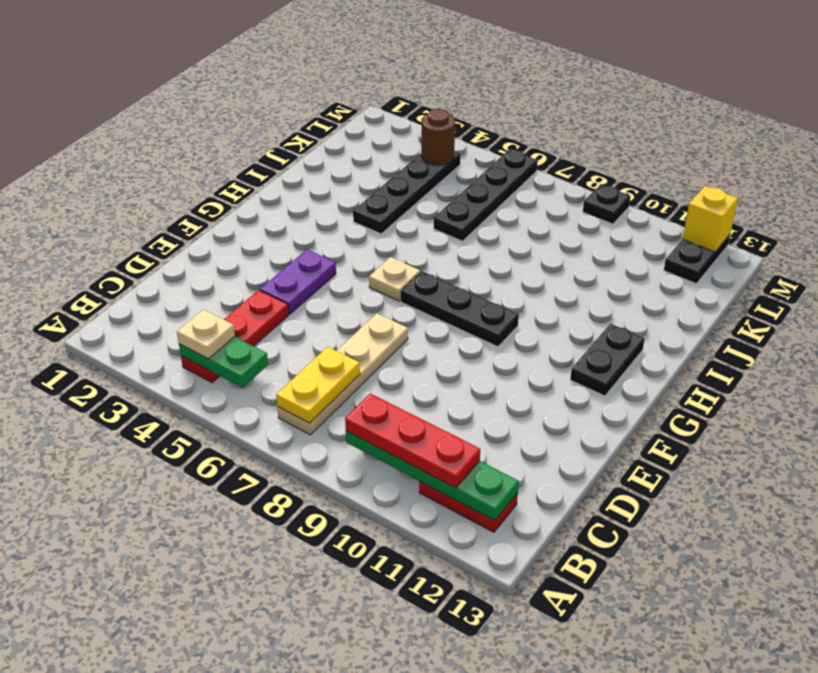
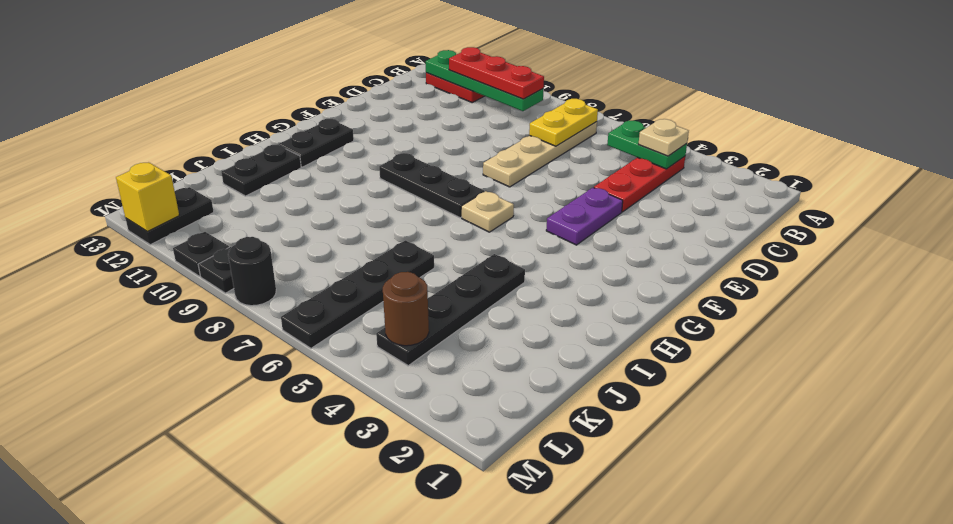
none -> black 1x2 plate [221,145,301,196]
none -> black 1x1 round brick [228,237,276,306]
none -> black 1x1 plate [173,232,229,276]

